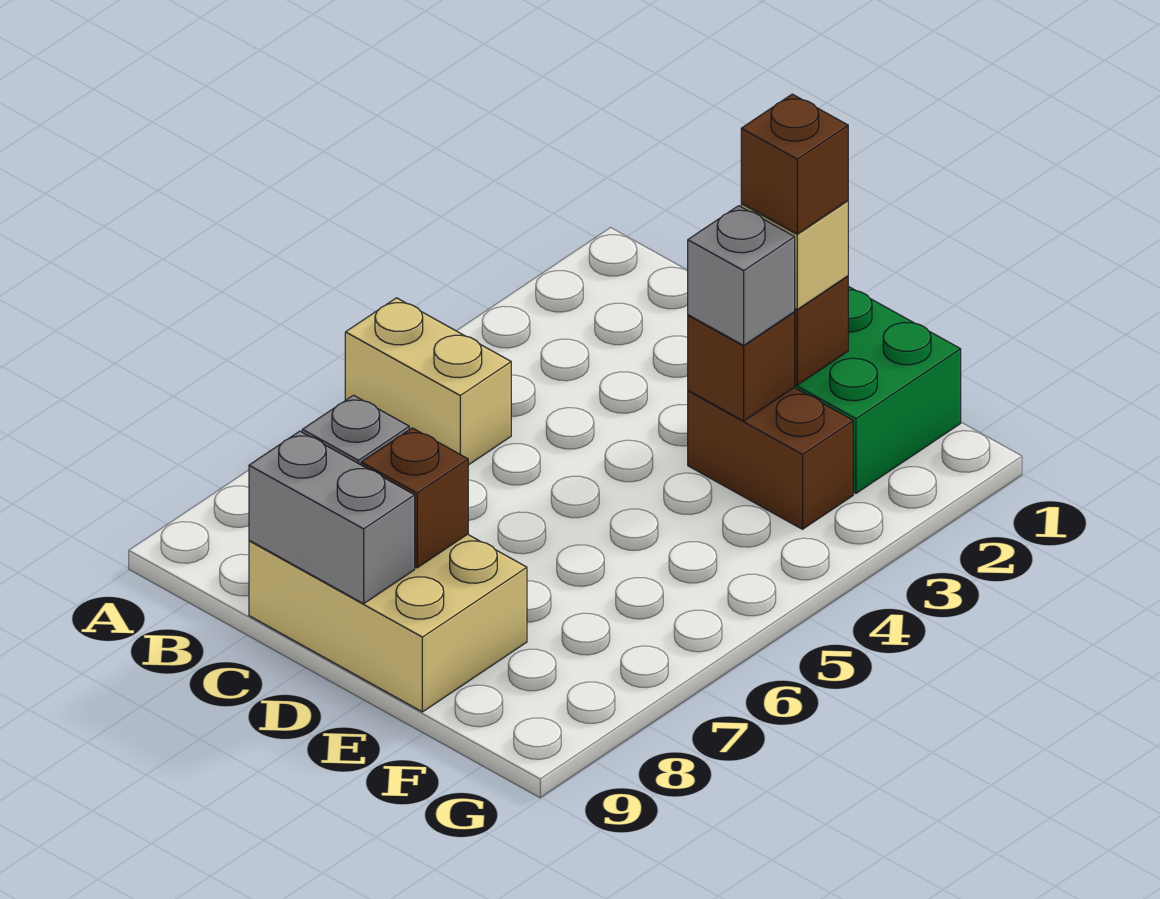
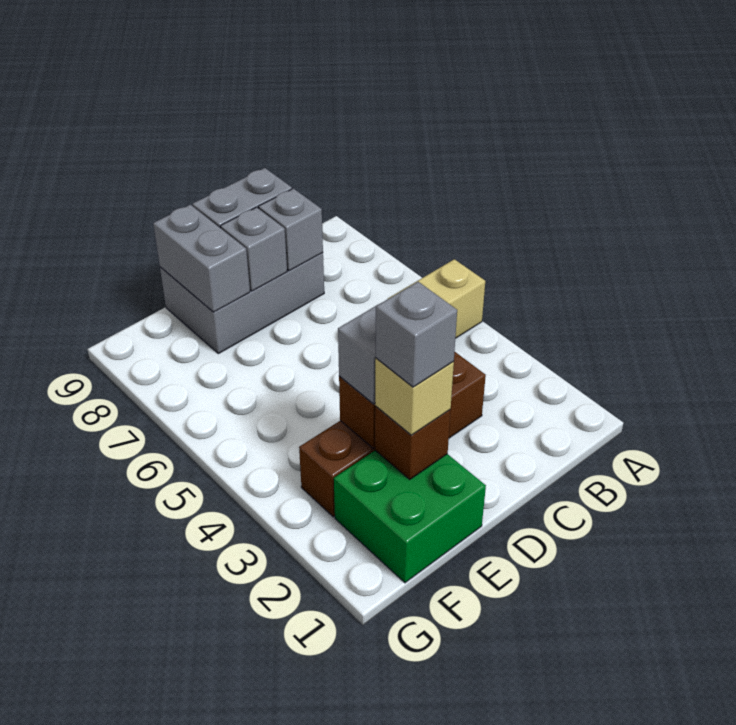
tan 2x3 brick [249,534,527,712] -> grey 2x3 brick [160,253,324,354]
brown 1x1 brick [361,428,468,568] -> grey 1x1 brick [220,207,287,291]
brown 1x1 brick [741,94,848,234] -> grey 1x1 brick [376,282,457,387]
brown 1x2 brick [688,388,853,529] -> brown 1x4 brick [299,352,486,517]
none -> grey 1x2 brick [153,205,250,312]

